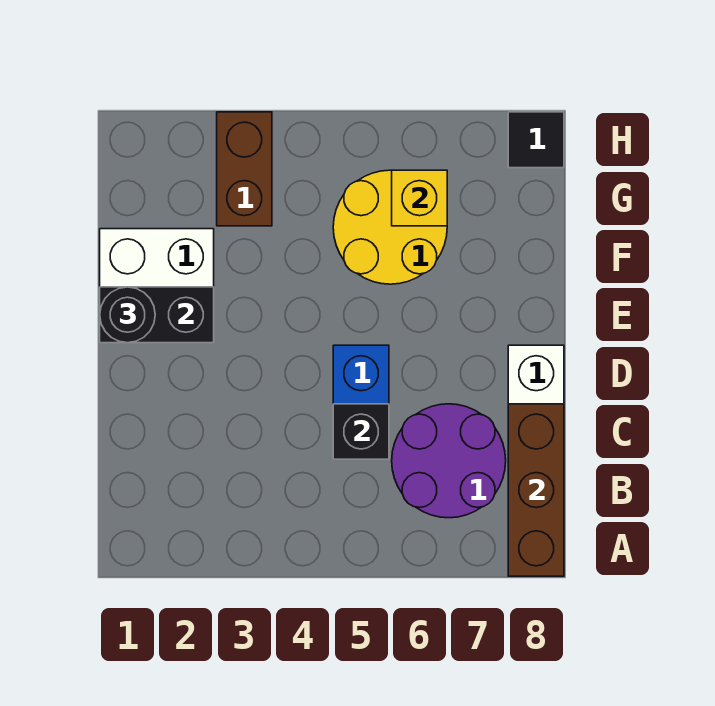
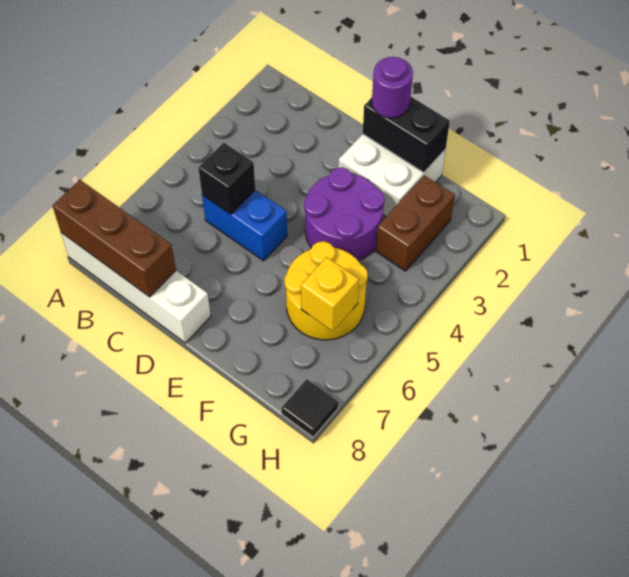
purple 2x2 round brick [392,404,506,518] -> purple 2x2 round brick moved to [304,167,385,261]
black 1x2 brick [100,287,214,343] -> black 1x2 brick turned to [363,97,450,173]
black 1x1 round brick [100,287,155,343] -> purple 1x1 round brick [372,57,413,118]
brown 1x2 brick [217,112,272,226] -> brown 1x2 brick turned to [376,175,455,271]

